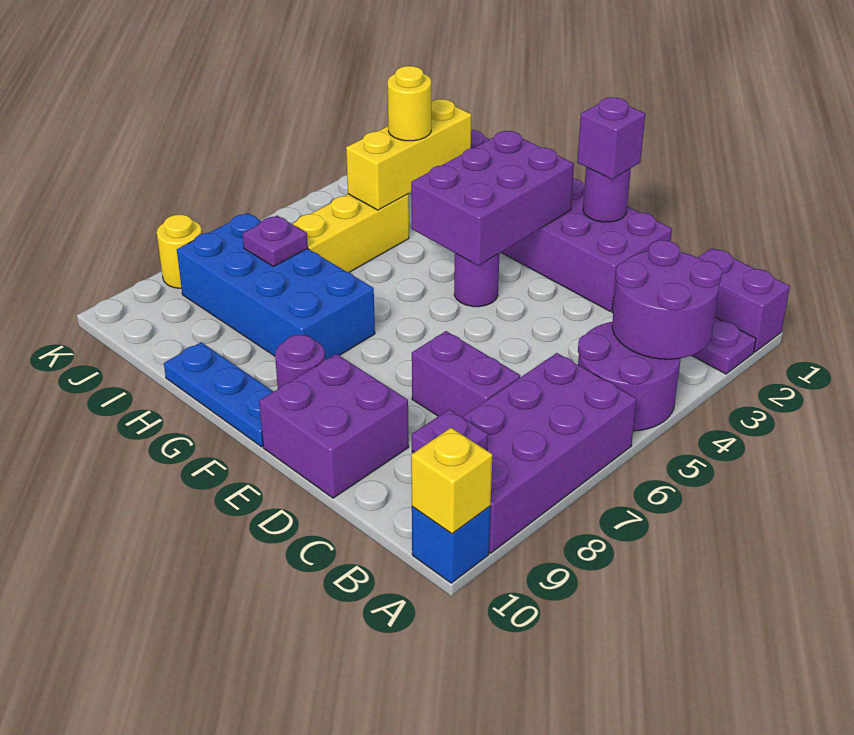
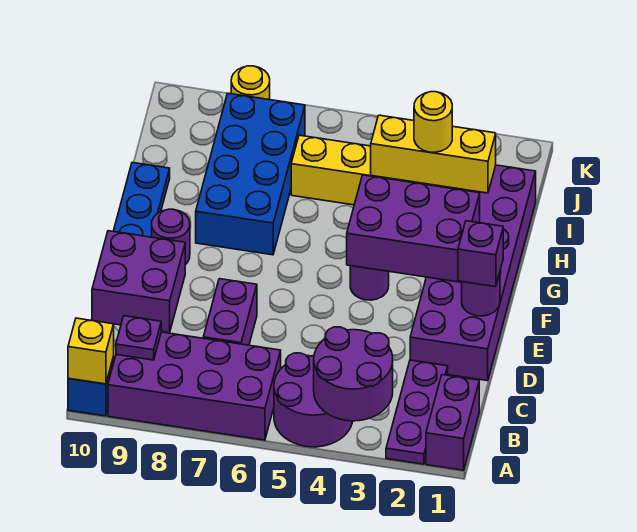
purple 1x1 plate [242,215,308,267] -> none

